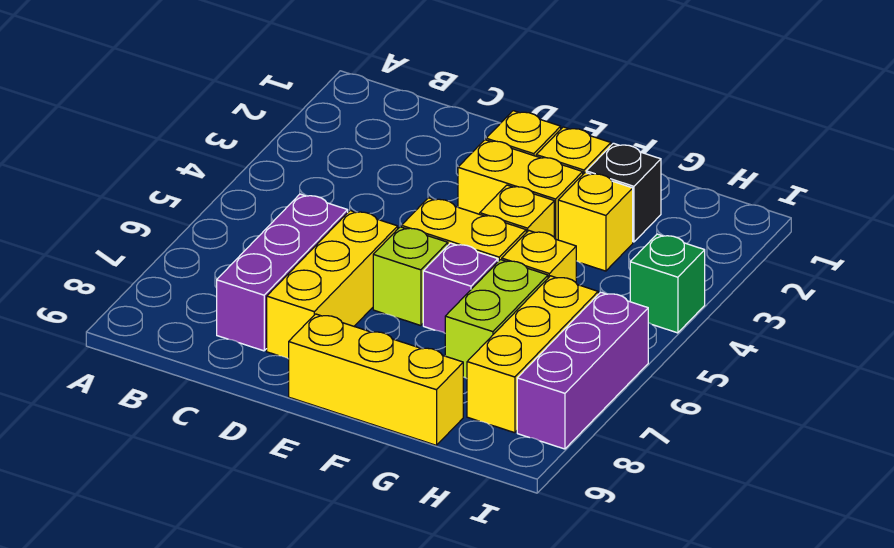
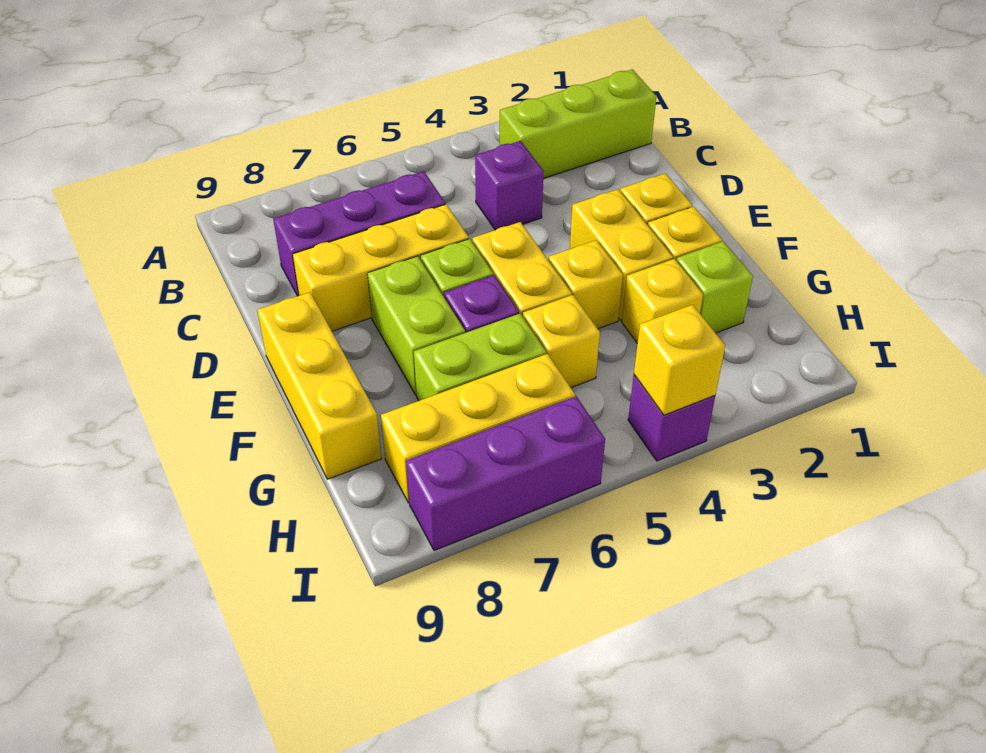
none -> lime 1x3 brick [500,69,657,178]
none -> purple 1x1 brick [475,141,544,230]
none -> lime 1x2 brick [367,256,465,395]
black 1x1 brick [586,143,661,242] -> lime 1x1 brick [676,241,753,333]
green 1x1 brick [630,234,705,333] -> purple 1x1 brick [628,375,715,461]
none -> yellow 1x1 brick [634,305,725,415]

